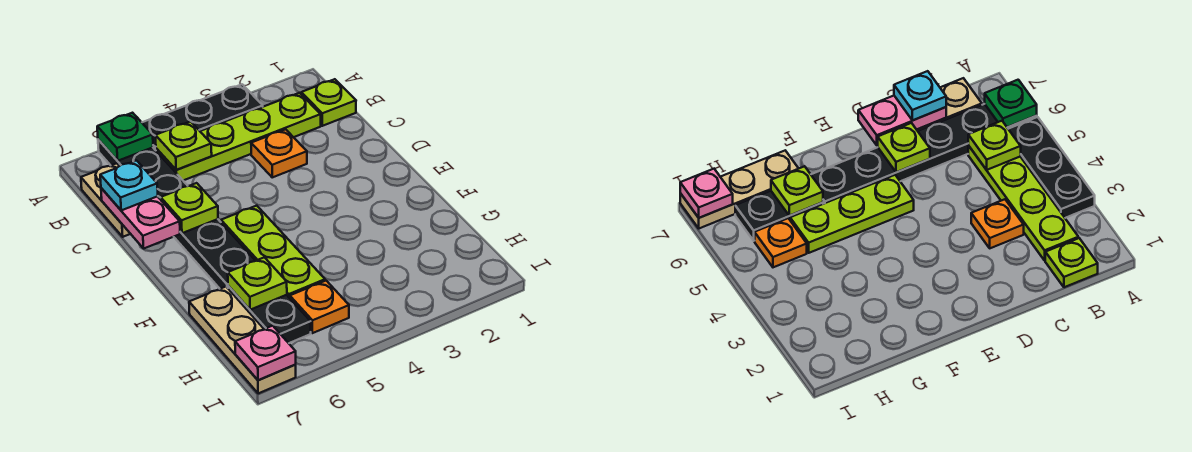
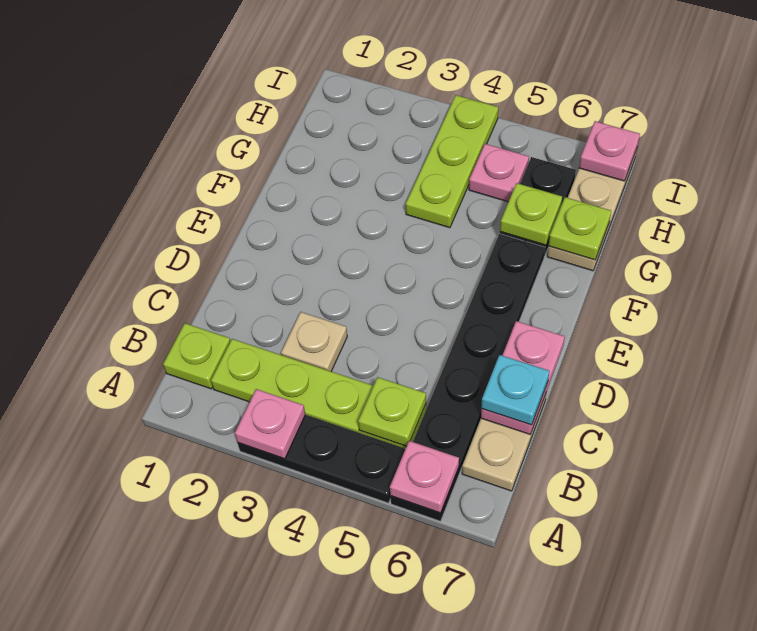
none -> pink 1x1 plate [235,389,305,459]
green 1x1 plate [97,113,153,161] -> pink 1x1 plate [390,441,459,513]
orange 1x1 plate [251,129,307,177] -> tan 1x1 plate [281,312,347,371]
lime 1x1 plate [161,183,218,233] -> lime 1x1 plate moved to [549,197,611,260]
lime 1x3 plate [221,206,325,298] -> lime 1x3 plate moved to [406,95,498,228]
orange 1x1 plate [290,281,349,333] -> pink 1x1 plate [469,144,529,202]

